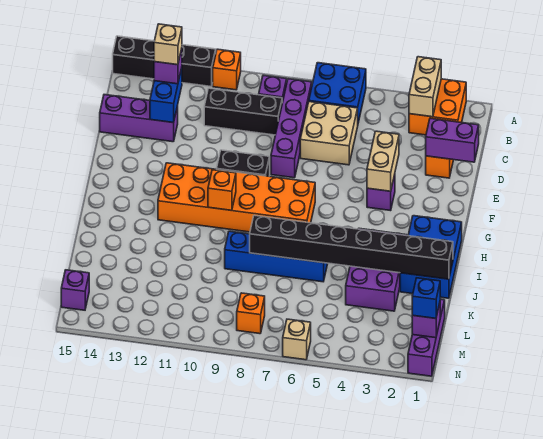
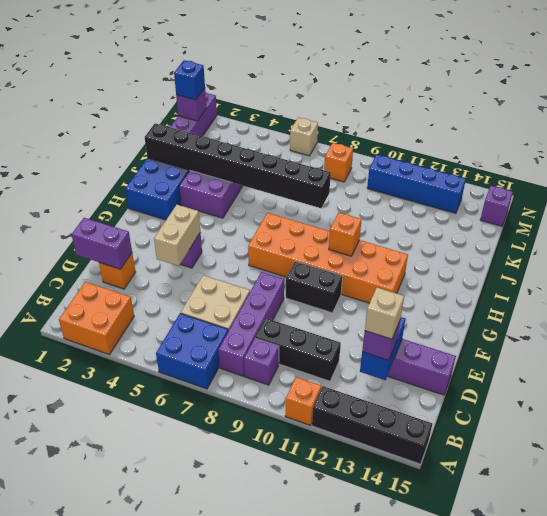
tan 1x2 brick [409,57,441,117] -> none
blue 1x4 brick [225,231,328,282] -> blue 1x4 brick moved to [367,155,466,213]

